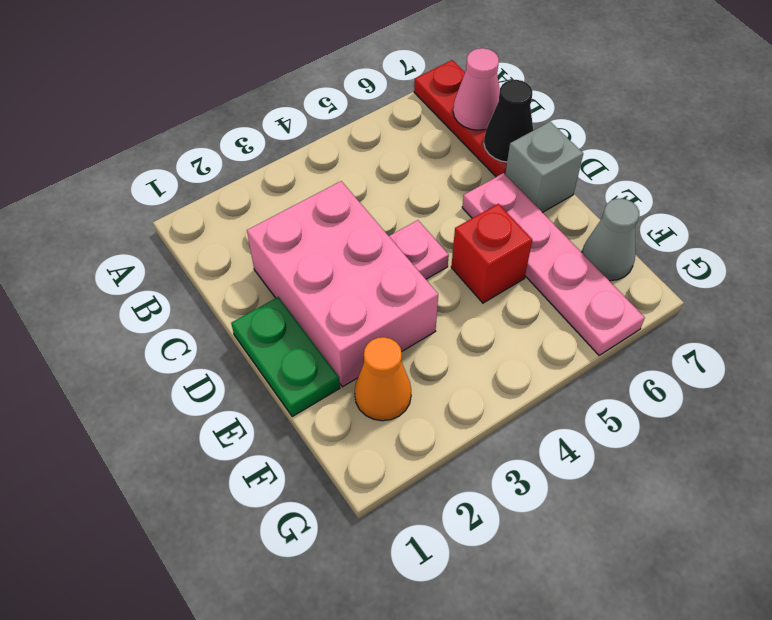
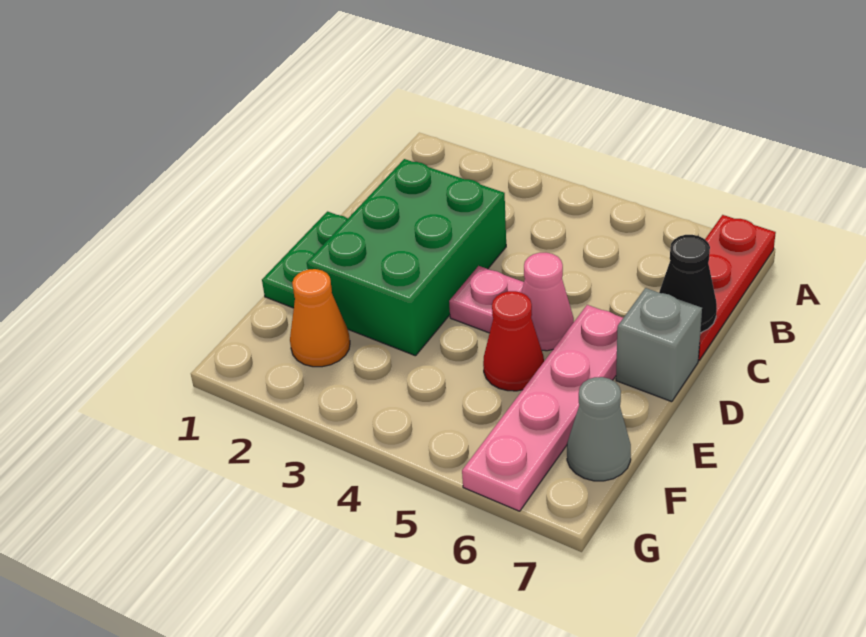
pink 1x1 cone [453,48,500,130] -> pink 1x1 cone moved to [521,253,574,351]
pink 2x3 brick [247,181,438,387] -> green 2x3 brick [307,159,506,356]
red 1x1 brick [451,204,532,303] -> red 1x1 cone [483,291,544,391]

